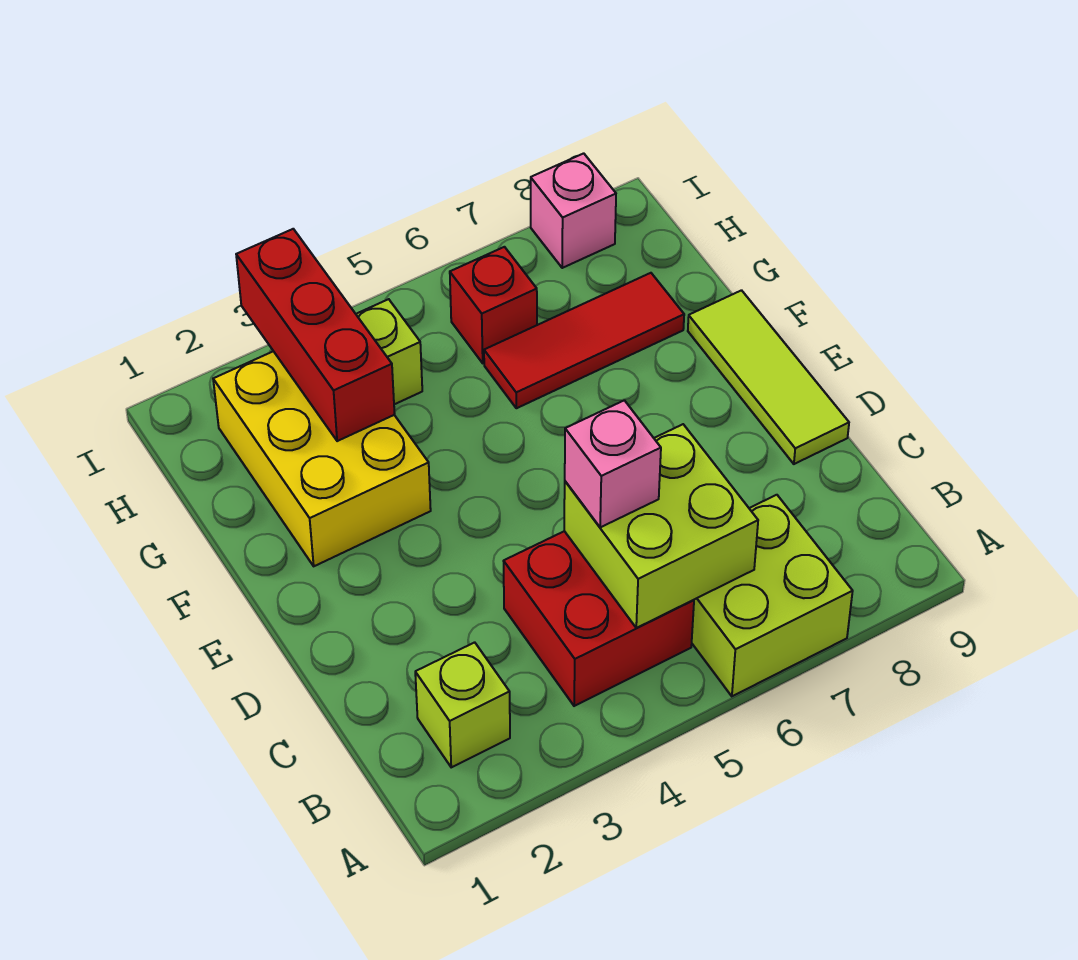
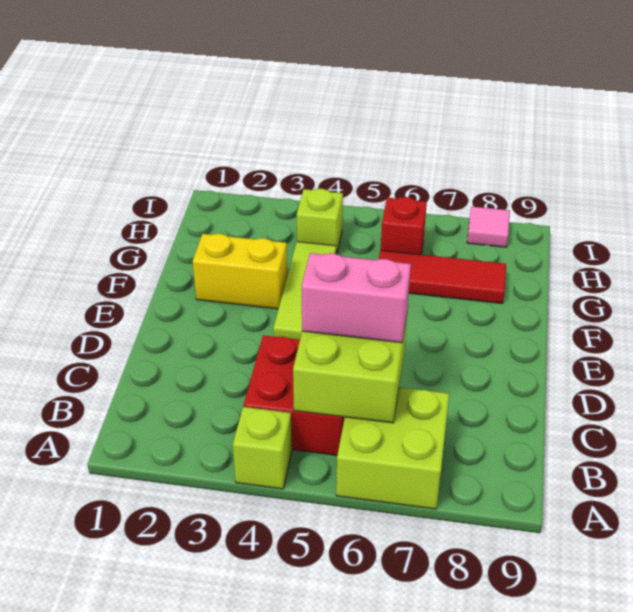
lime 1x1 brick [415,642,510,767] -> lime 1x1 brick moved to [233,407,292,489]
pink 1x1 brick [565,400,661,527] -> pink 1x2 brick [301,253,411,343]
lime 1x3 tile [688,290,849,464] -> lime 1x3 tile moved to [273,242,336,340]
yellow 2x3 brick [213,351,431,566] -> yellow 1x2 brick [193,234,287,309]
red 1x3 brick [236,229,395,441] -> none
pink 1x1 brick [531,153,616,268] -> pink 1x1 tile [467,206,510,247]

